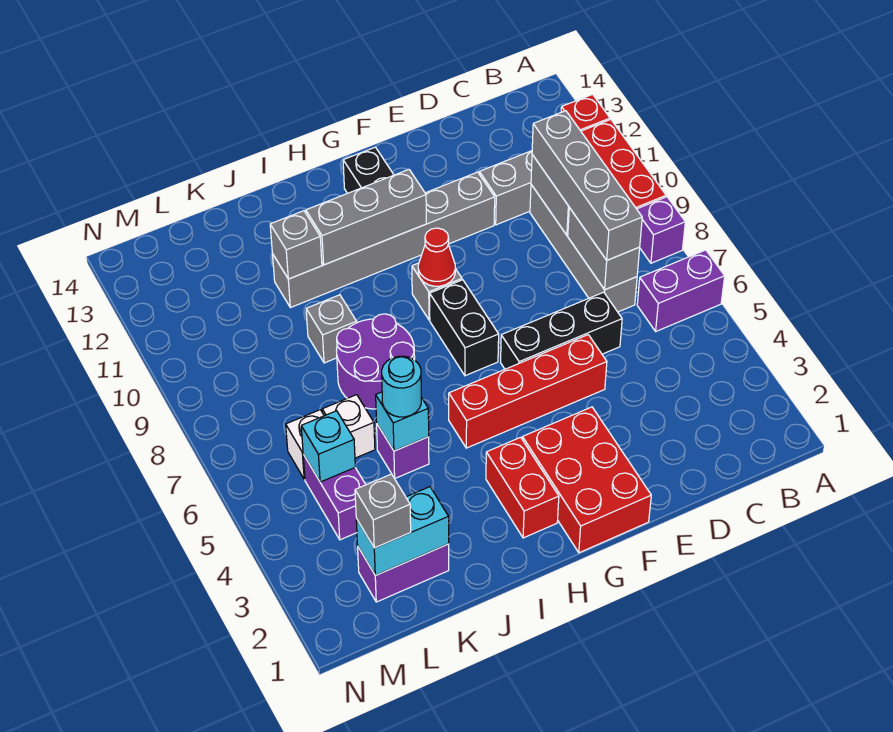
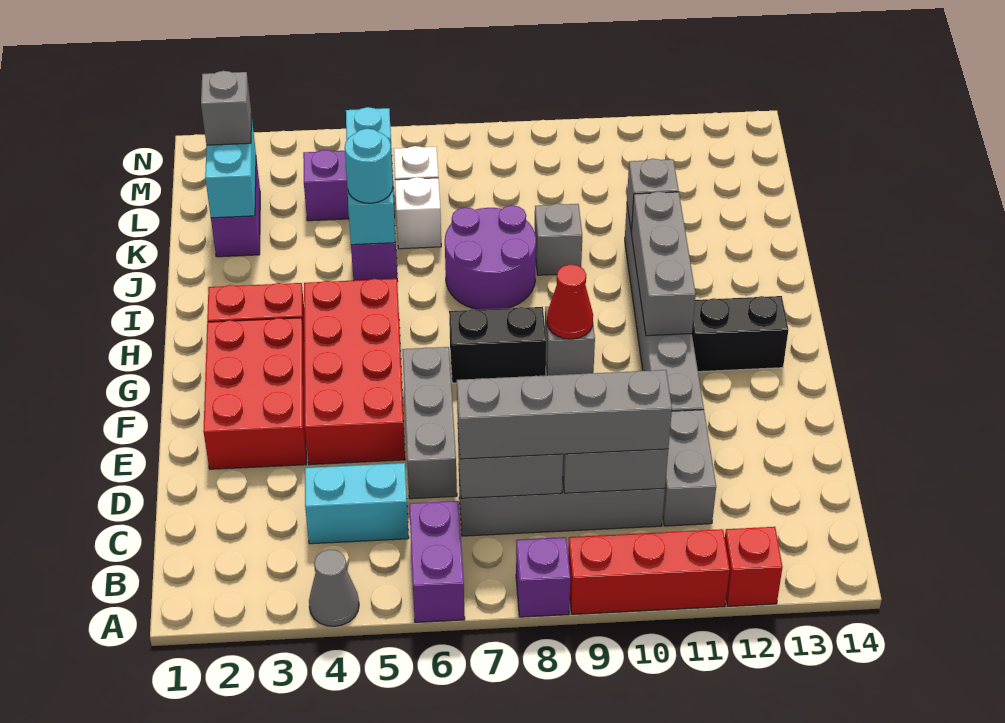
none -> grey 1x1 cone [309,550,359,626]
none -> cyan 1x2 brick [305,463,409,544]
black 1x3 brick [501,292,622,369] -> grey 1x3 brick [402,347,457,499]
red 1x4 brick [449,335,607,448] -> red 2x4 brick [304,279,405,465]
red 2x3 brick [522,407,651,553] -> red 2x3 brick turned to [203,318,306,469]

